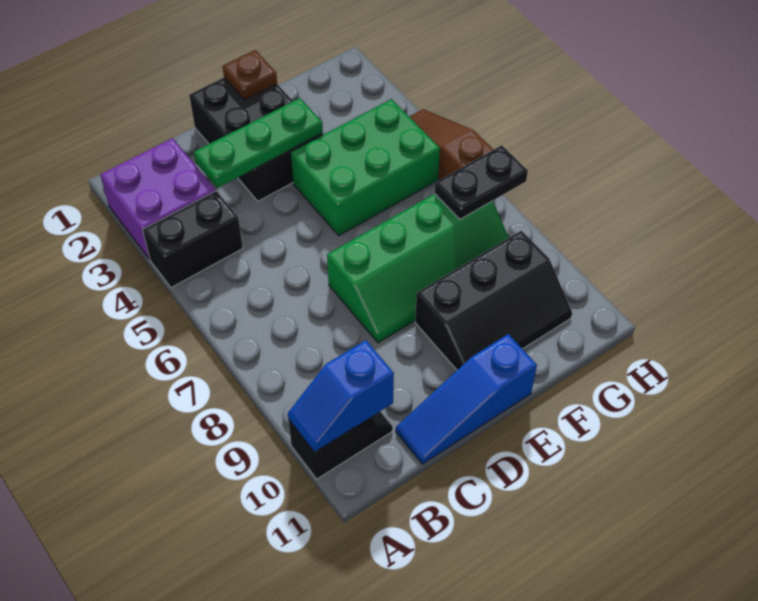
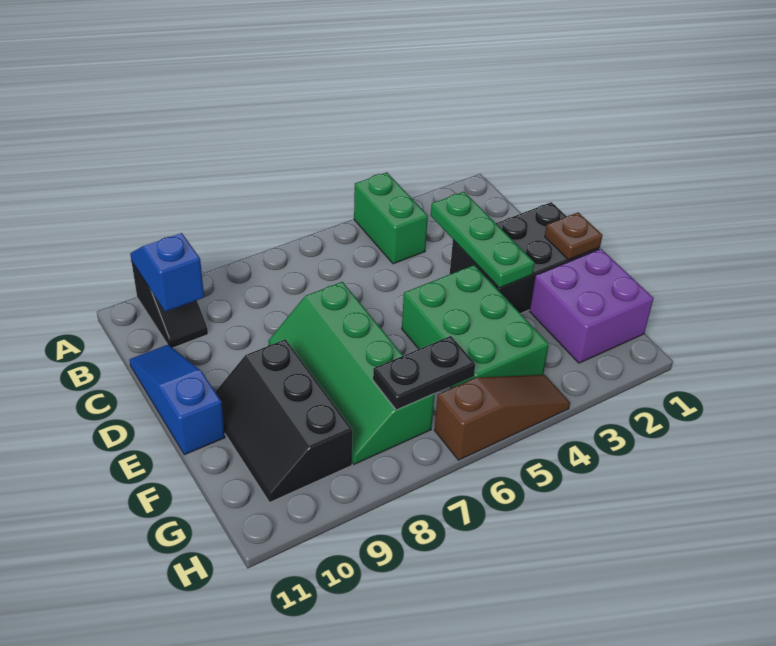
purple 2x2 brick [100,138,216,259] -> purple 2x2 brick moved to [530,249,654,363]
black 1x2 brick [143,191,243,288] -> green 1x2 brick [354,172,428,264]
black 1x2 plate [435,145,528,219] -> black 1x2 plate turned to [373,336,475,410]

